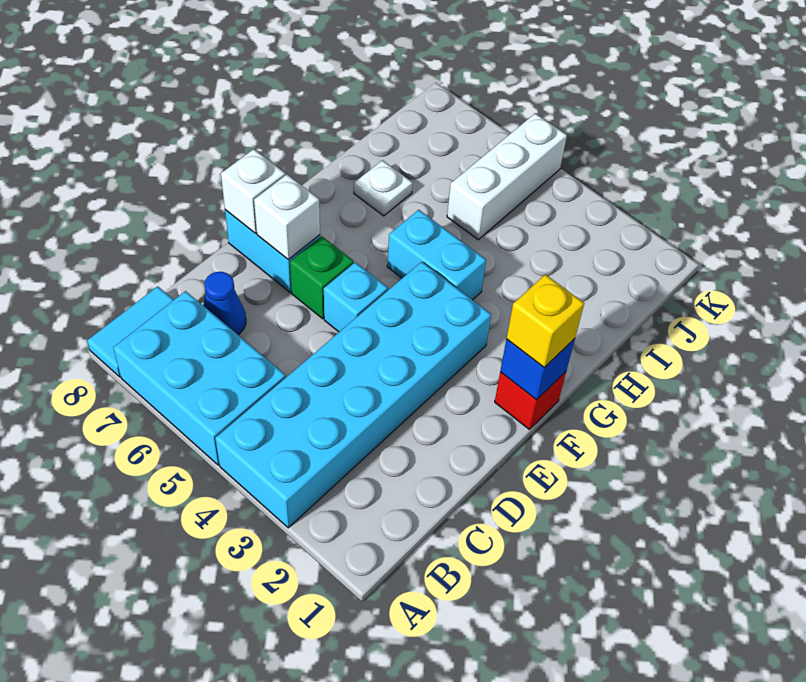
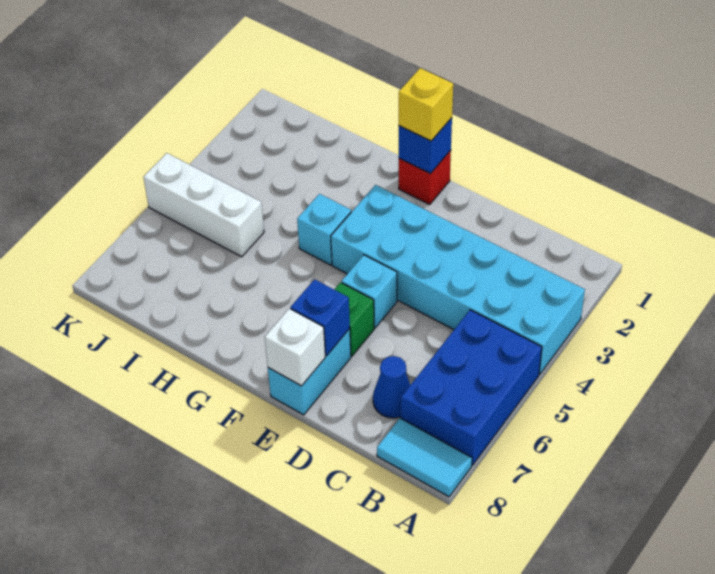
cyan 2x3 brick [113,291,286,465] -> blue 2x3 brick [401,310,542,465]
white 1x1 brick [254,175,320,260] -> blue 1x1 brick [290,279,350,356]
cyan 1x2 brick [387,210,486,300] -> cyan 1x1 brick [297,194,351,265]
white 1x1 plate [354,160,413,216] -> none

